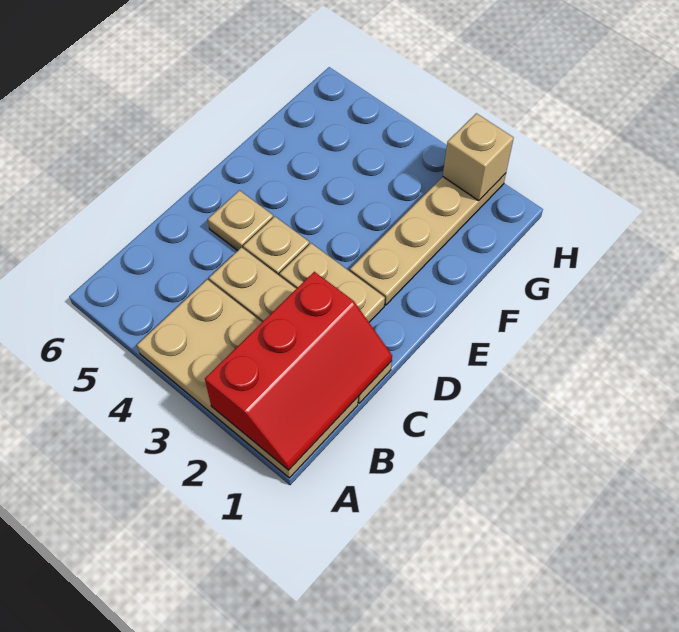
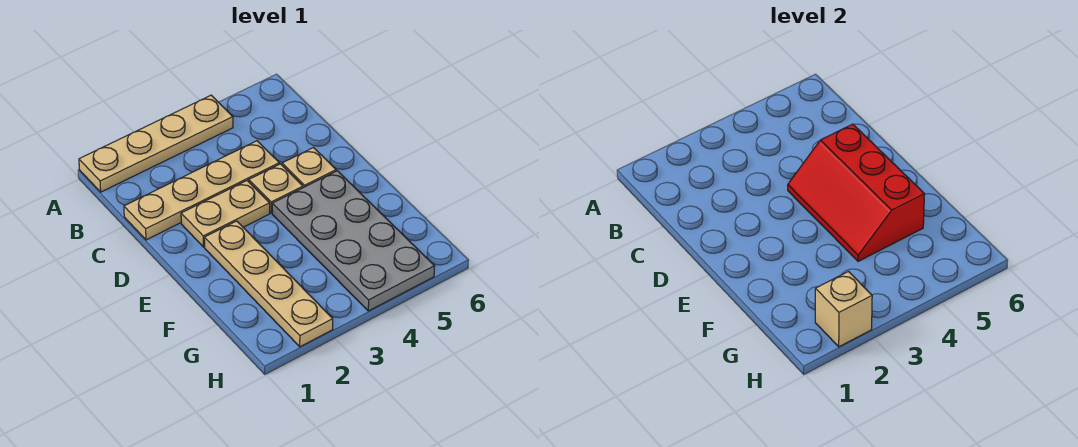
tan 2x4 plate [137,279,358,478] -> tan 1x4 plate [79,95,233,192]
red 2x3 slope [205,272,392,470] -> red 2x3 slope moved to [788,124,924,261]
none -> grey 2x4 plate [272,171,435,311]

